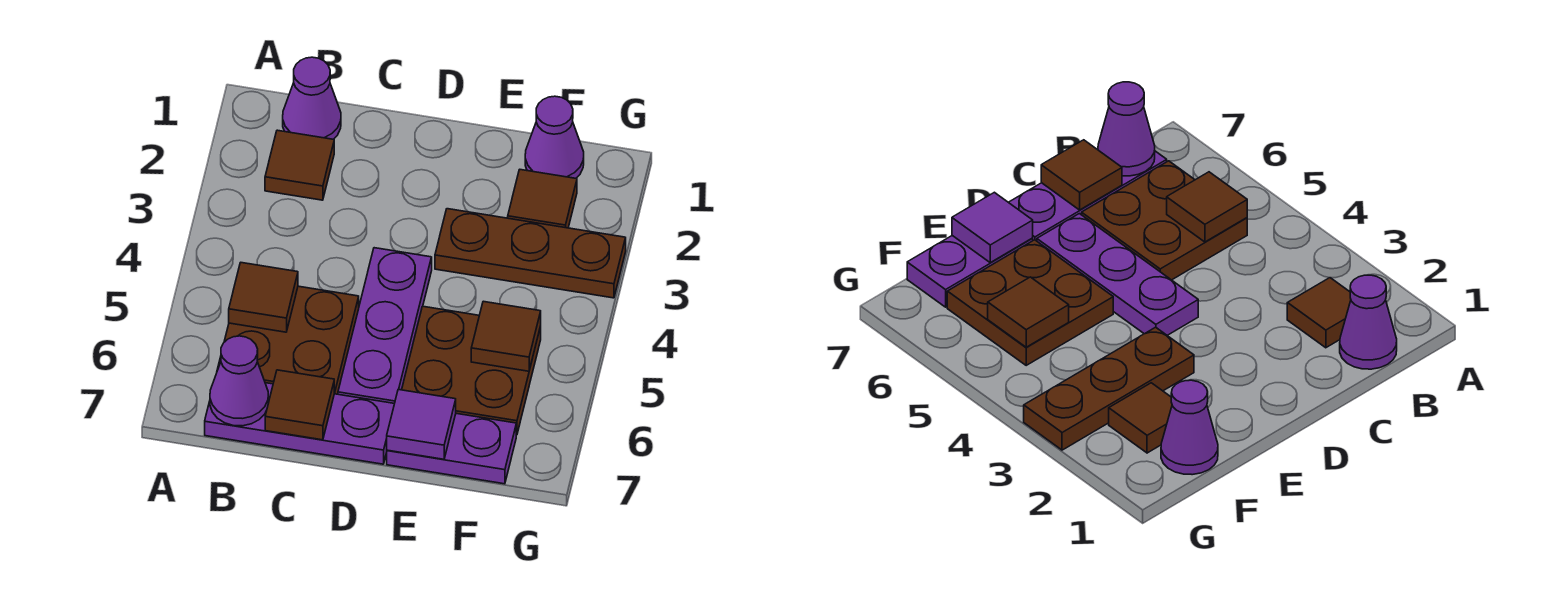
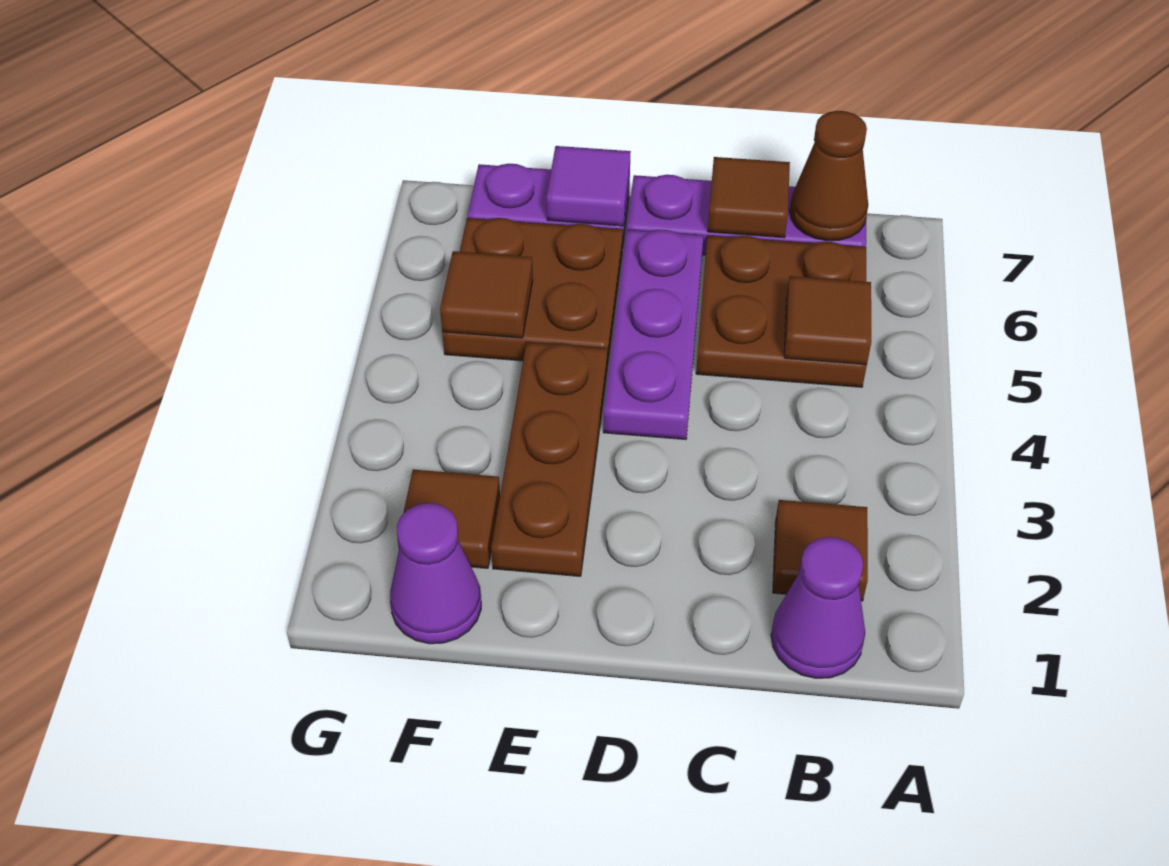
purple 1x1 cone [210,336,268,426] -> brown 1x1 cone [790,111,868,241]
brown 1x3 plate [435,209,626,298] -> brown 1x3 plate turned to [491,342,608,576]

